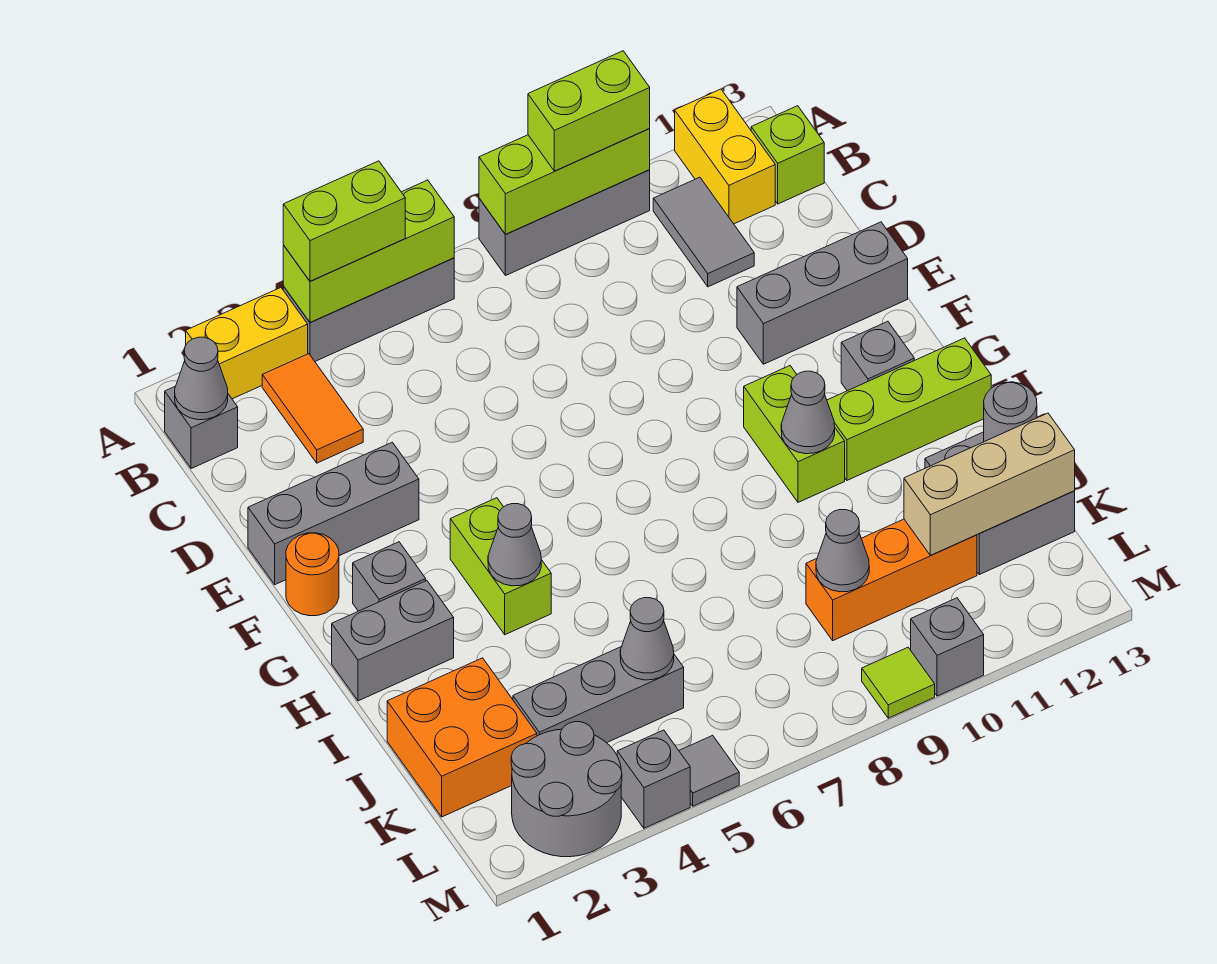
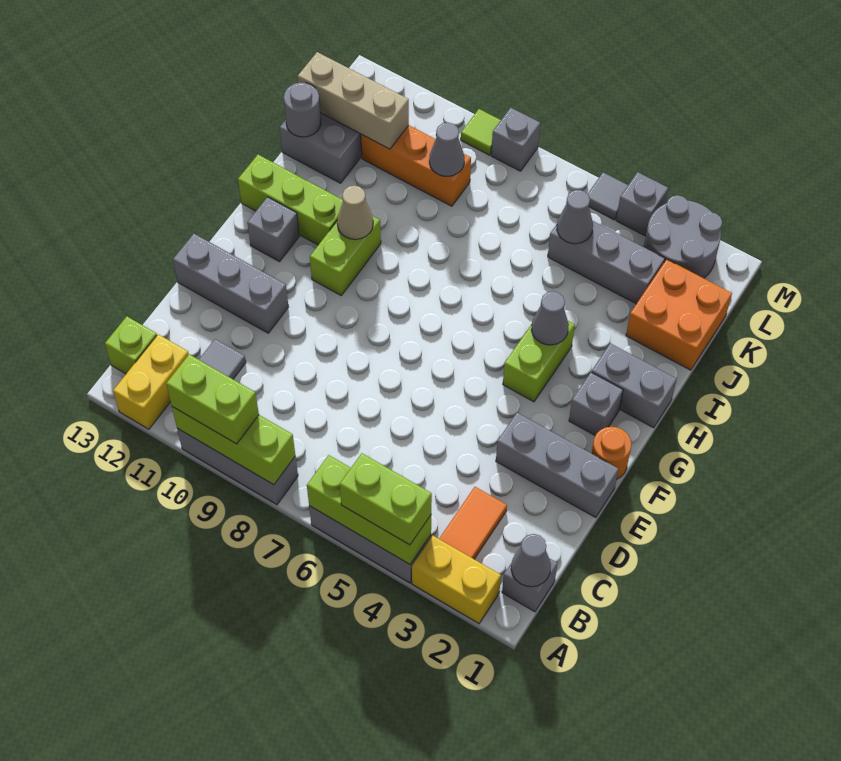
grey 1x1 cone [781,371,835,454] -> tan 1x1 cone [337,186,373,239]
grey 1x1 brick [911,598,984,696] -> grey 1x1 brick moved to [491,108,540,171]

